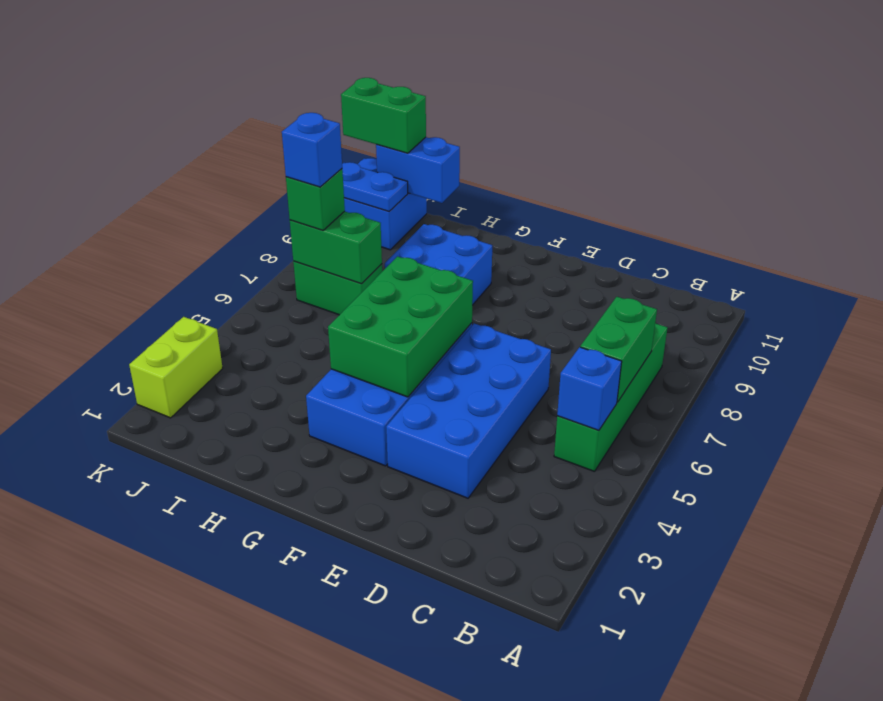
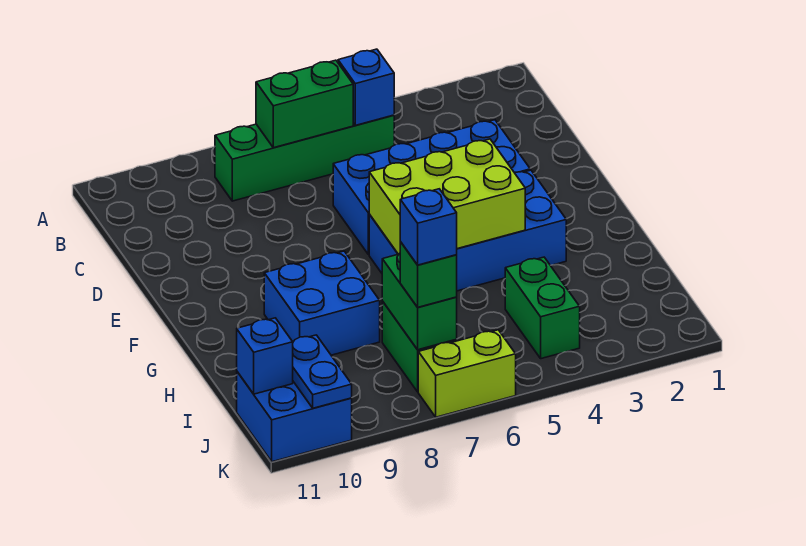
green 2x3 brick [328,256,473,397] -> lime 2x3 brick [369,139,525,254]
blue 1x2 brick [376,137,460,203] -> blue 1x1 brick [237,318,293,394]
green 1x2 brick [341,78,426,153] -> green 1x2 brick moved to [505,257,580,359]
lime 1x2 brick [129,317,223,418] -> lime 1x2 brick moved to [418,330,516,417]

